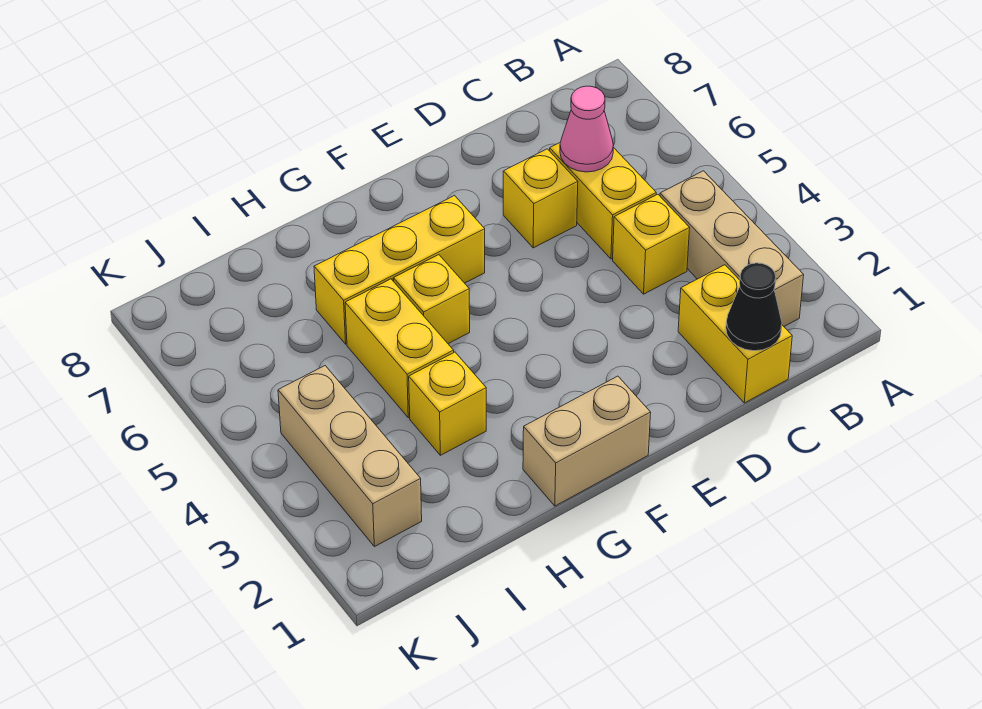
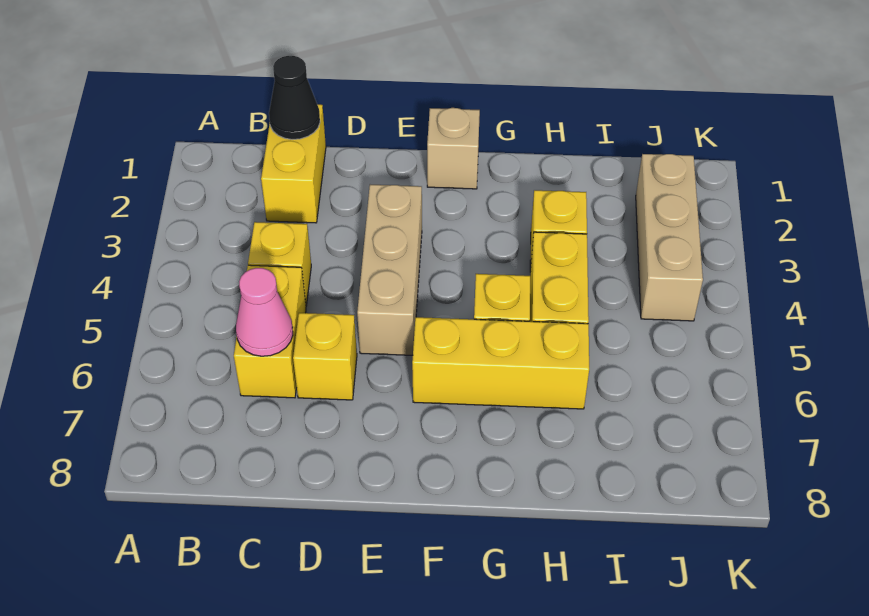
tan 1x3 brick [660,171,804,326] -> tan 1x3 brick moved to [357,185,422,355]
tan 1x2 brick [523,376,651,506] -> tan 1x1 brick [427,108,480,189]

